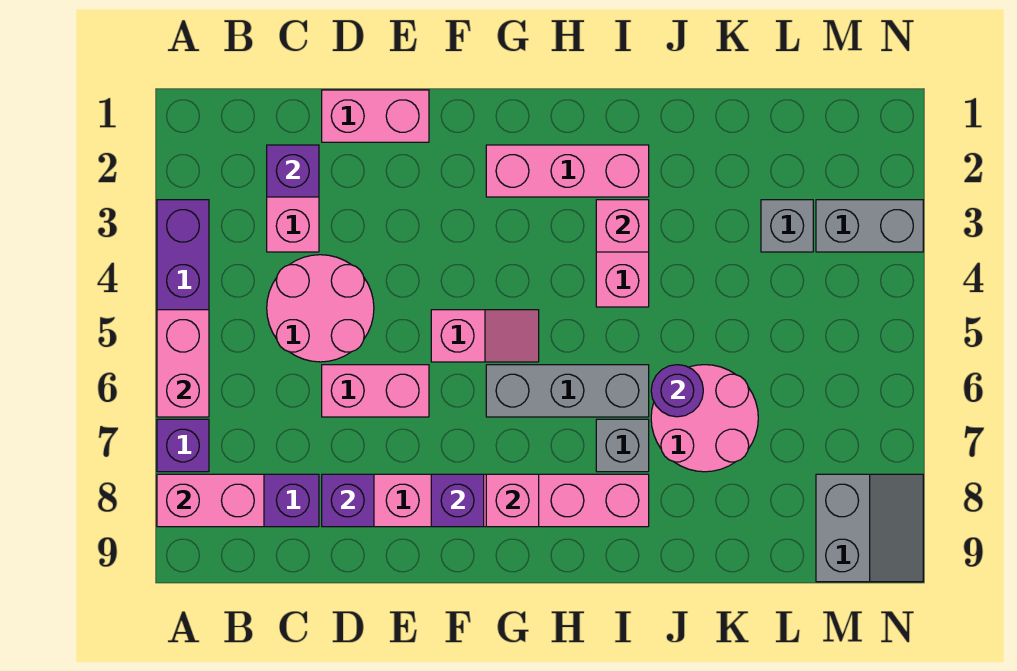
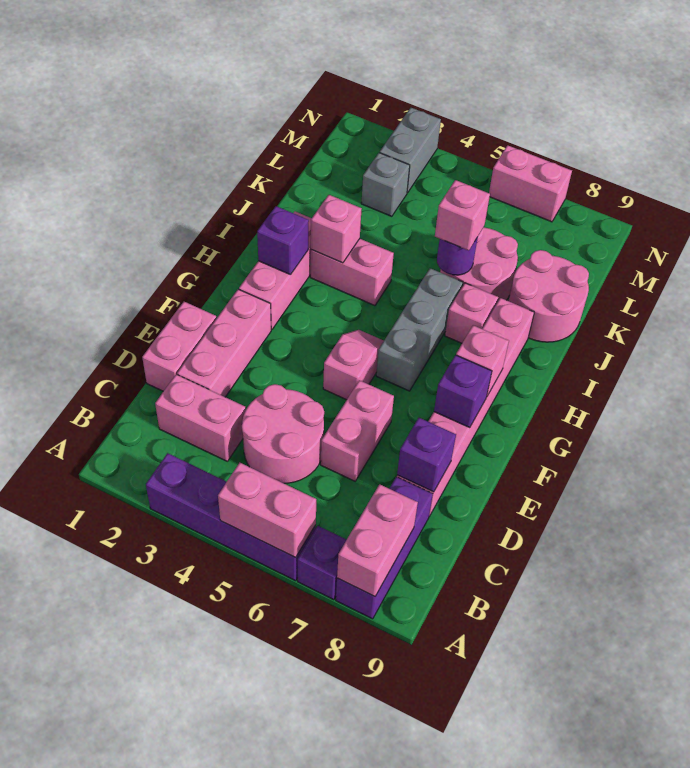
purple 1x1 brick [267,145,319,197] -> purple 1x1 brick moved to [257,206,309,275]
none -> pink 1x3 brick [177,289,271,397]
grey 1x1 brick [596,419,649,472] -> pink 1x1 brick [445,283,498,343]
none -> pink 1x1 brick [435,180,490,251]
none -> pink 2x2 round brick [509,250,589,342]
grey 2x2 slope [816,474,923,582] -> none
none -> pink 1x2 brick [489,145,572,222]

